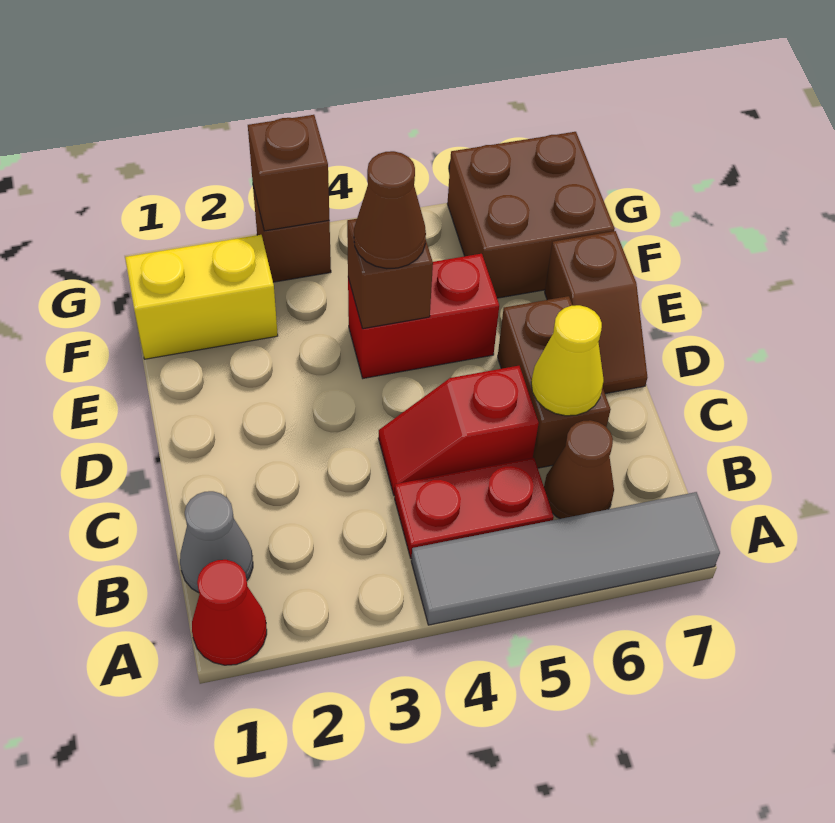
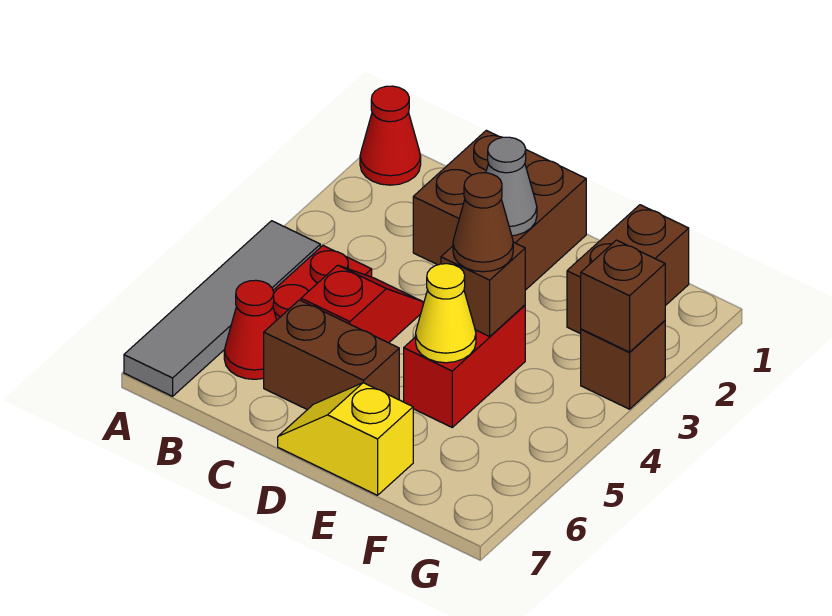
grey 1x1 cone [180,491,253,593] -> grey 1x1 cone moved to [486,137,537,236]
brown 1x1 cone [544,420,614,519] -> red 1x1 cone [224,280,277,379]
yellow 1x1 cone [531,305,604,416] -> yellow 1x1 cone moved to [416,264,476,363]
brown 1x2 slope [545,231,648,394] -> yellow 1x2 slope [278,383,413,495]
yellow 1x2 brick [125,235,278,359] -> brown 1x2 brick [567,205,689,334]
brown 2x2 brick [447,132,615,298] -> brown 2x2 brick moved to [413,130,586,290]

